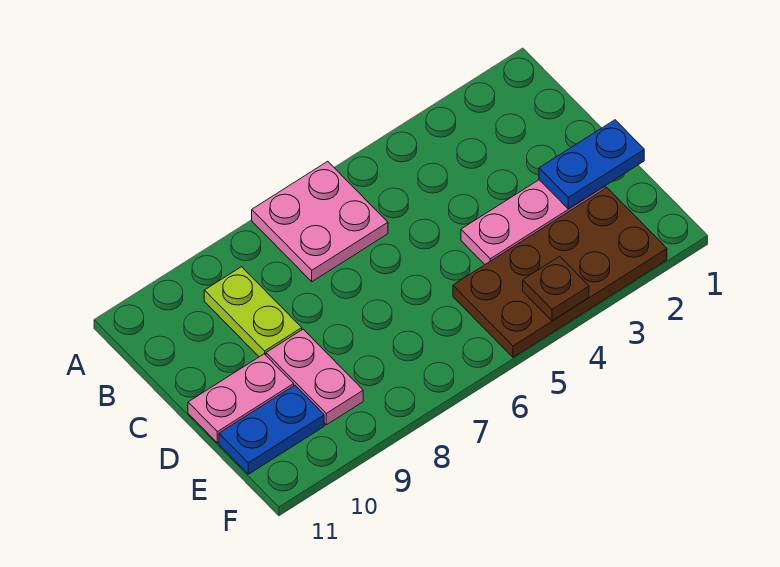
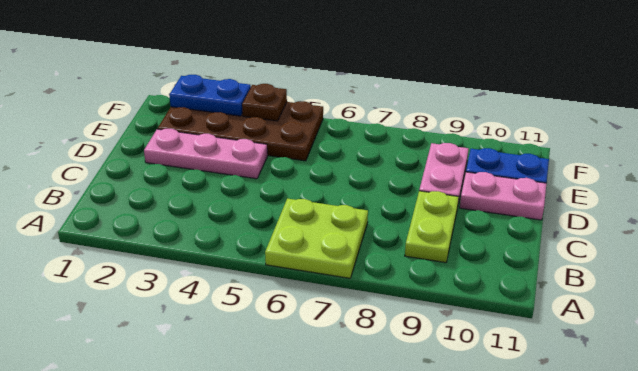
pink 2x2 plate [252,161,388,282] -> lime 2x2 plate [265,198,368,278]
blue 1x2 plate [539,120,644,209] -> blue 1x2 plate moved to [169,75,251,116]

